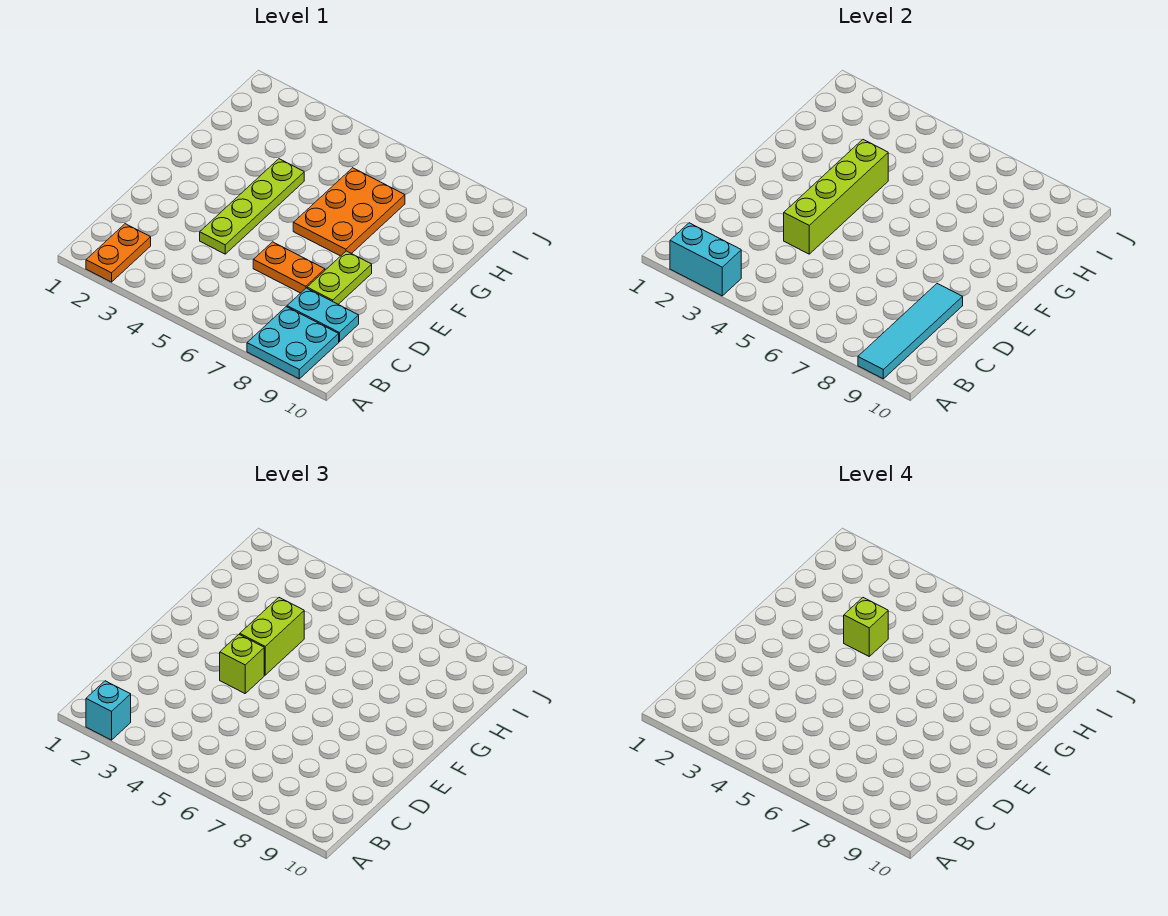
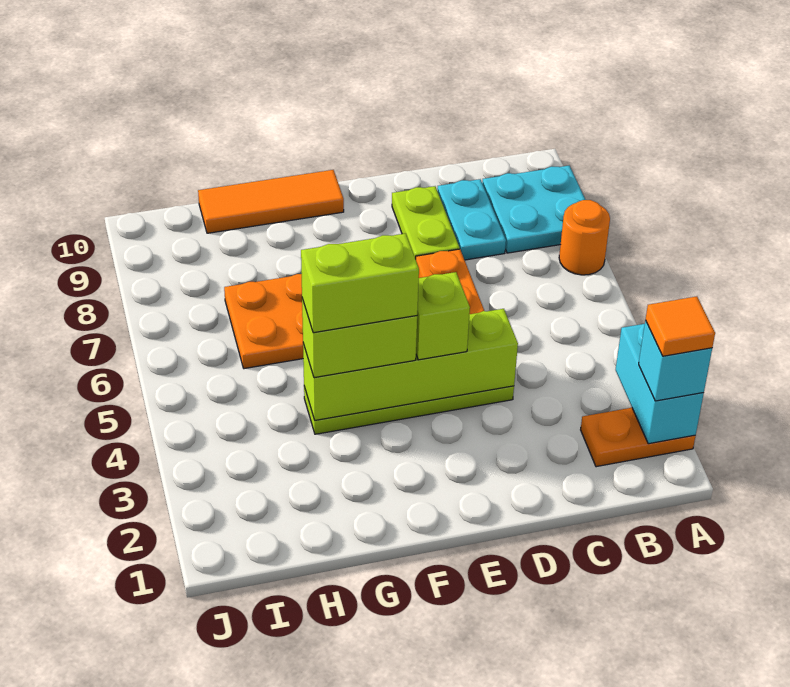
none -> orange 1x1 tile [646,296,715,356]
none -> orange 1x1 round brick [559,200,610,275]
cyan 1x4 tile [858,284,963,379] -> none
lime 1x2 plate [307,251,372,304] -> lime 1x2 plate turned to [392,186,460,259]
none -> orange 1x3 tile [198,170,344,233]
lime 1x1 brick [844,598,888,656] -> lime 1x2 brick [301,233,419,333]

